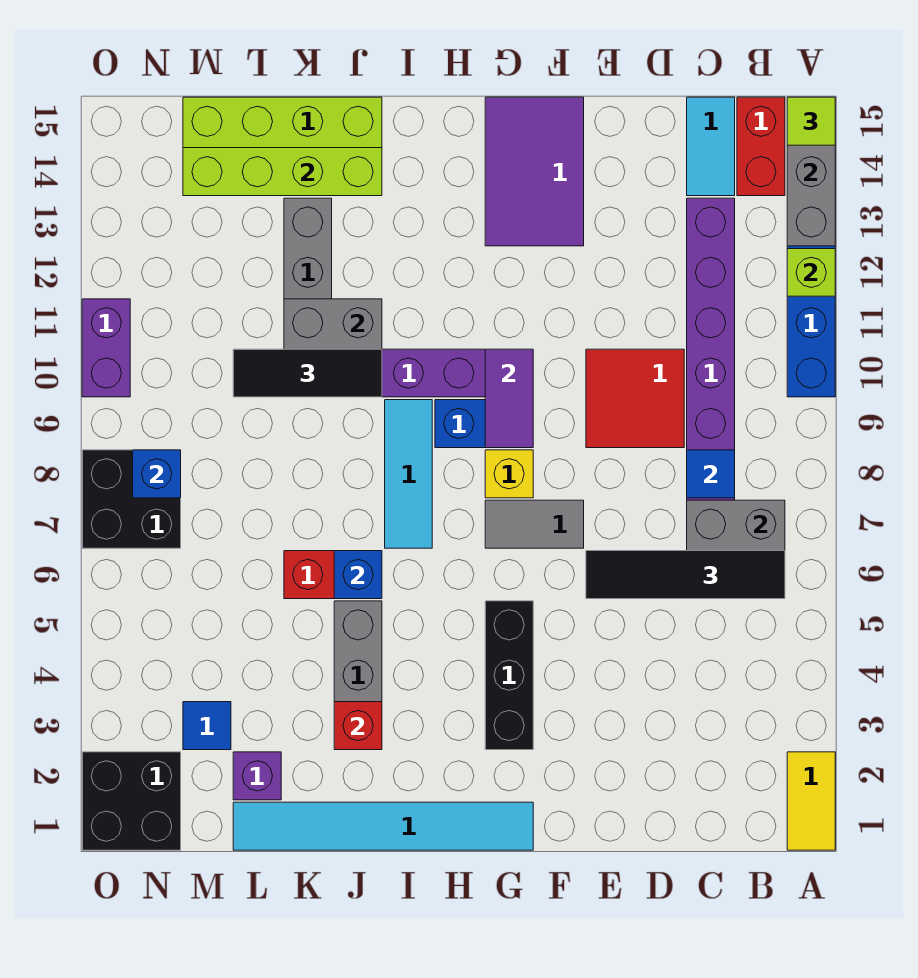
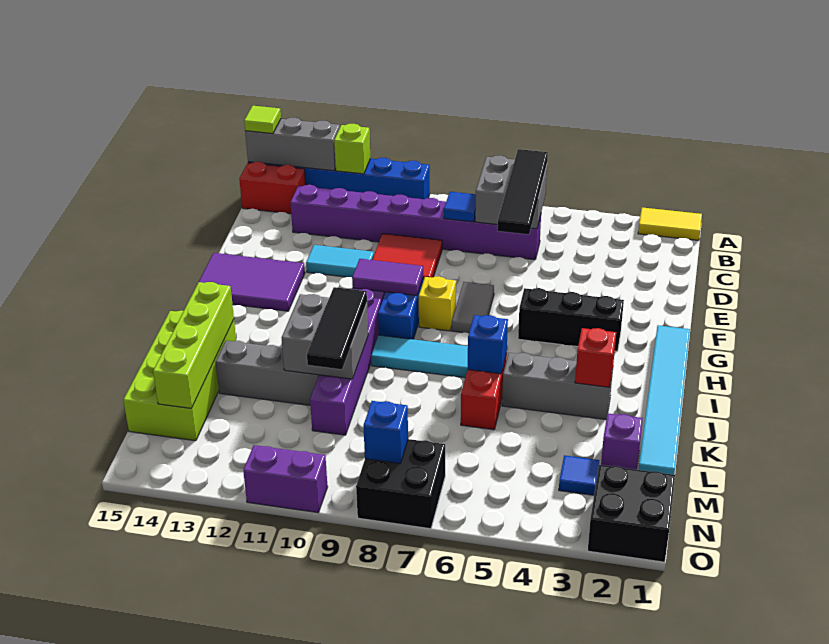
cyan 1x2 tile [687,97,735,196] -> cyan 1x2 tile moved to [306,245,374,277]

